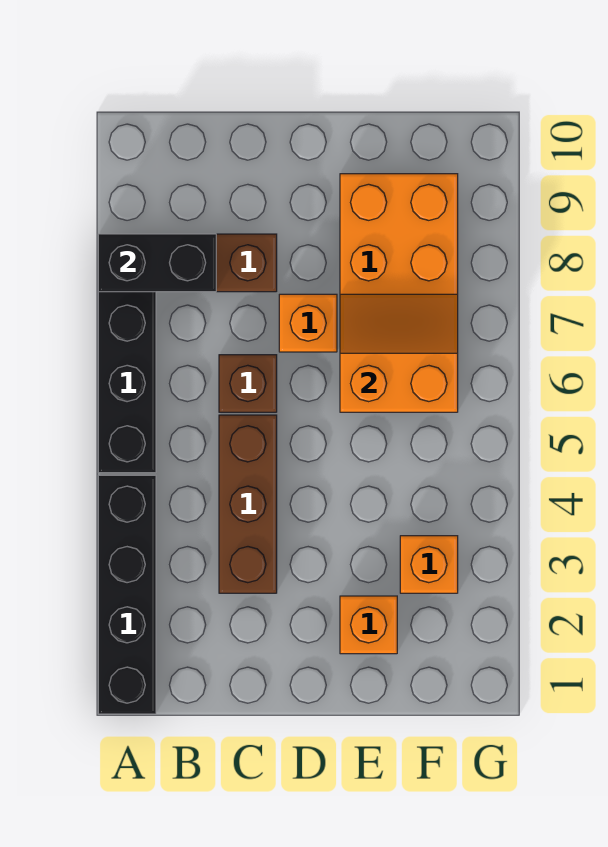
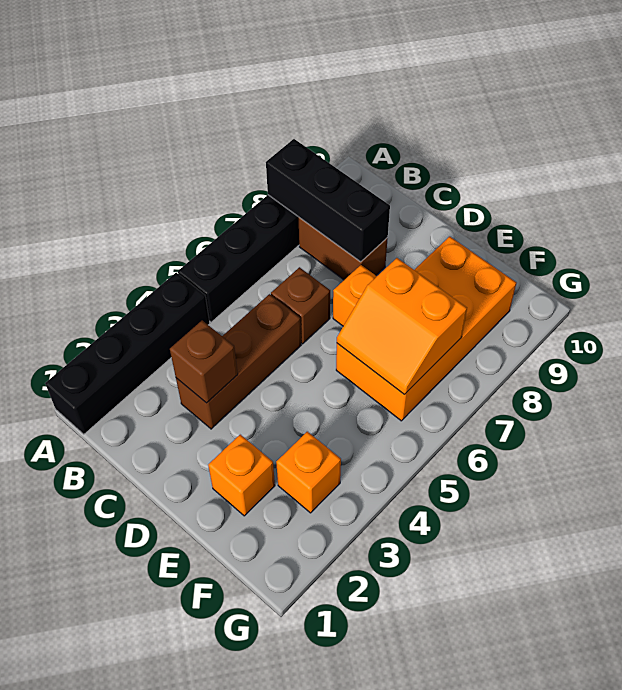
black 1x2 brick [98,234,216,292] -> black 1x3 brick [266,139,390,262]
none -> brown 1x1 brick [170,321,238,403]
orange 2x2 slope [340,294,458,412] -> orange 2x2 slope turned to [337,258,467,395]

